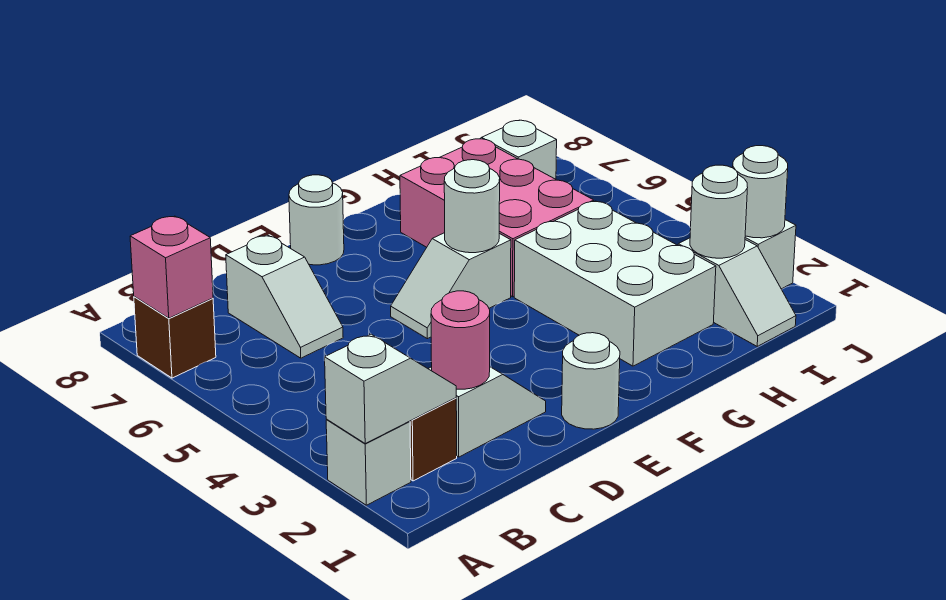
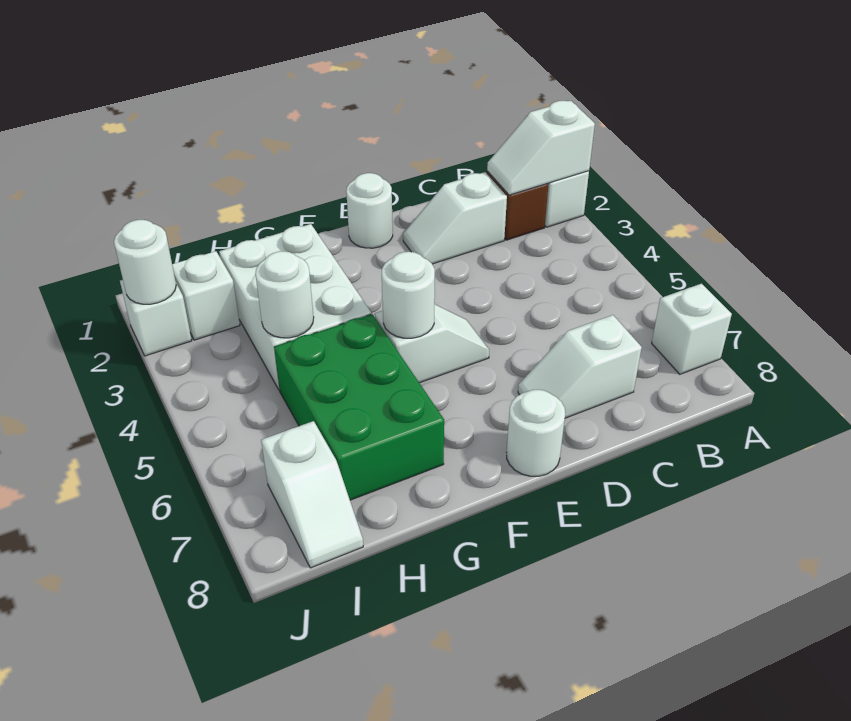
brown 1x1 brick [134,297,216,378] -> white 1x1 brick [652,284,732,374]
pink 1x1 brick [130,216,213,318] -> none
pink 1x1 round brick [431,291,490,389] -> none
white 1x2 slope [226,235,343,358] -> white 1x2 slope turned to [518,315,642,418]
pink 2x3 brick [400,139,594,297] -> green 2x3 brick [274,314,444,500]
white 1x1 round brick [690,165,748,258] -> white 1x1 round brick moved to [255,251,314,338]

